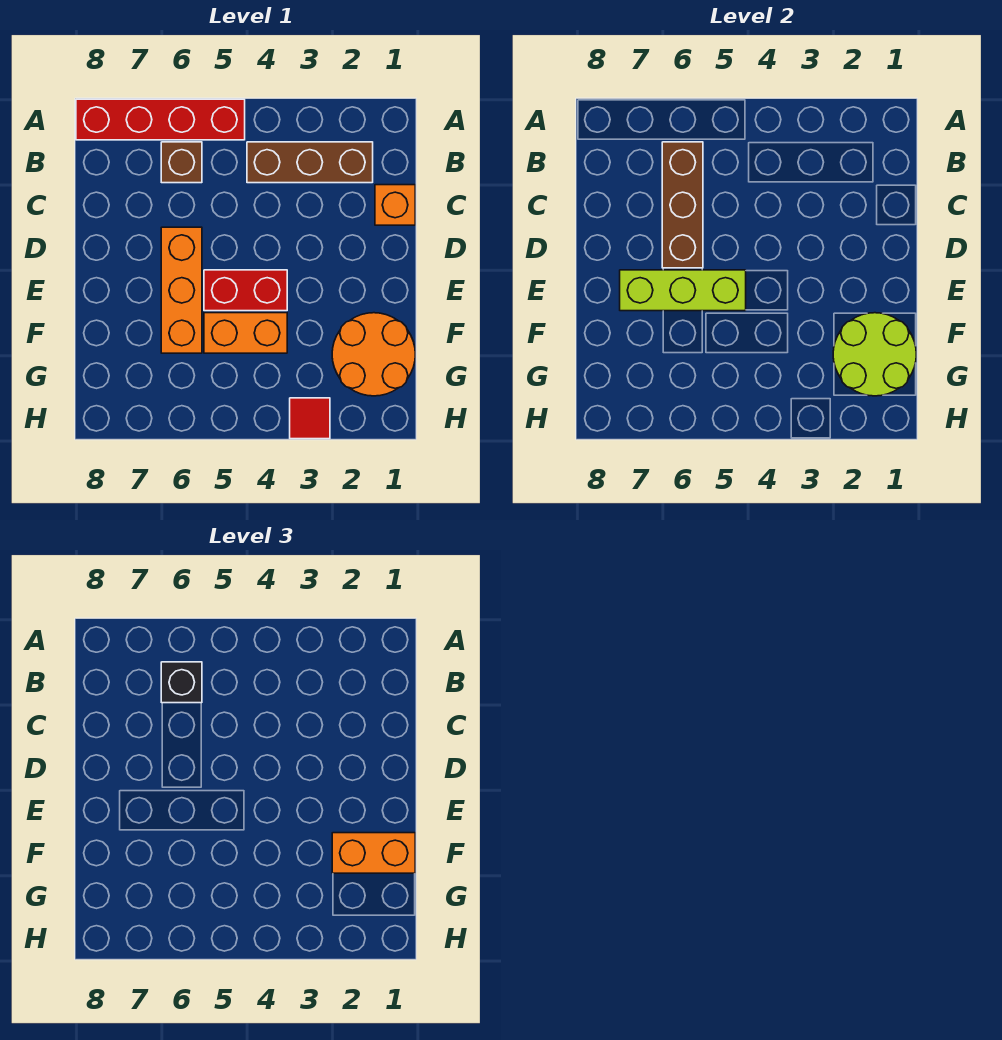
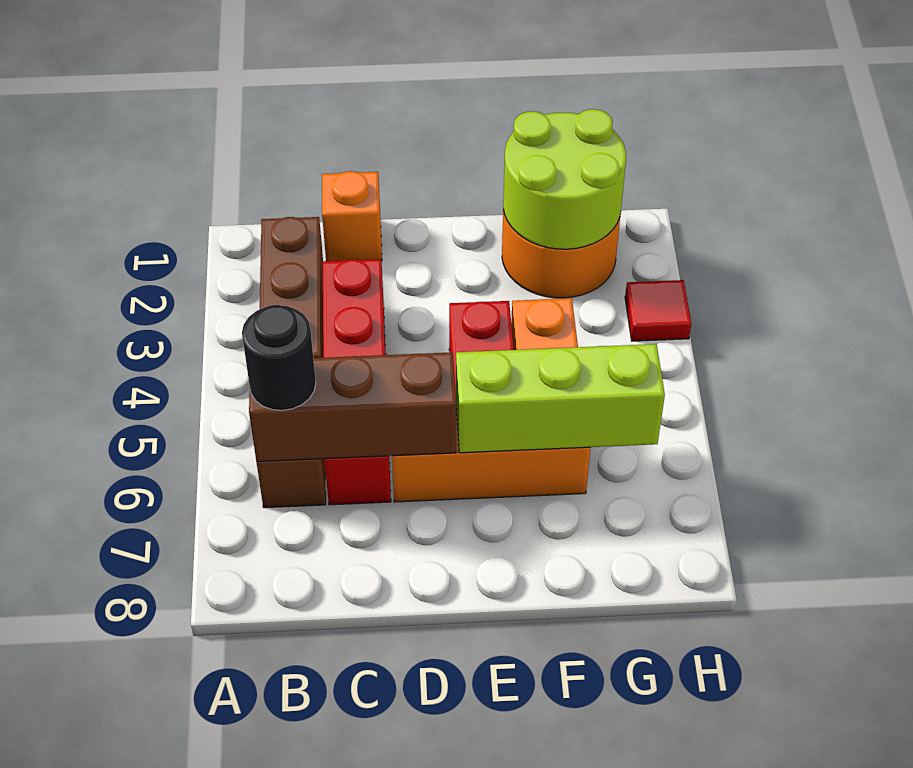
red 1x4 brick [76,99,245,140] -> red 1x4 brick moved to [323,259,391,505]
black 1x1 brick [161,662,202,703] -> black 1x1 round brick [242,305,316,410]
lime 1x3 brick [620,270,746,311] -> lime 1x3 brick turned to [456,344,665,453]
orange 1x2 brick [332,833,415,873] -> none

